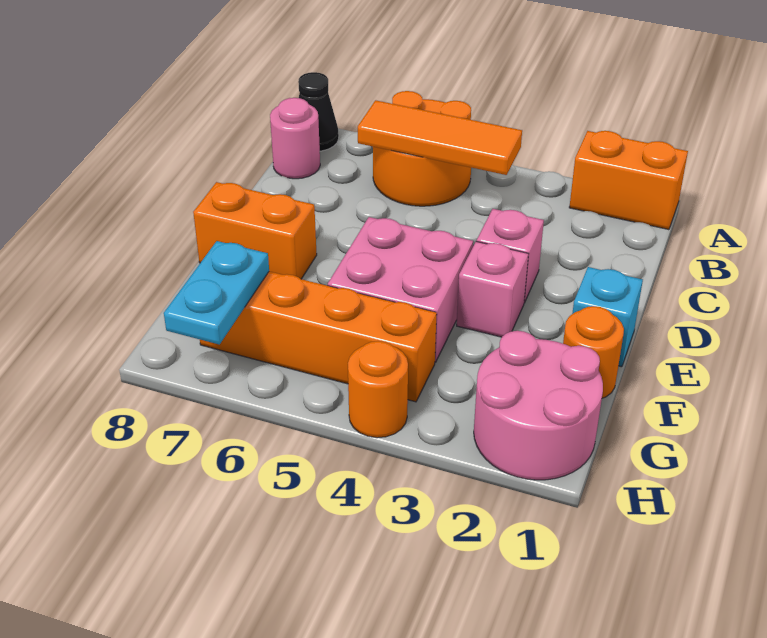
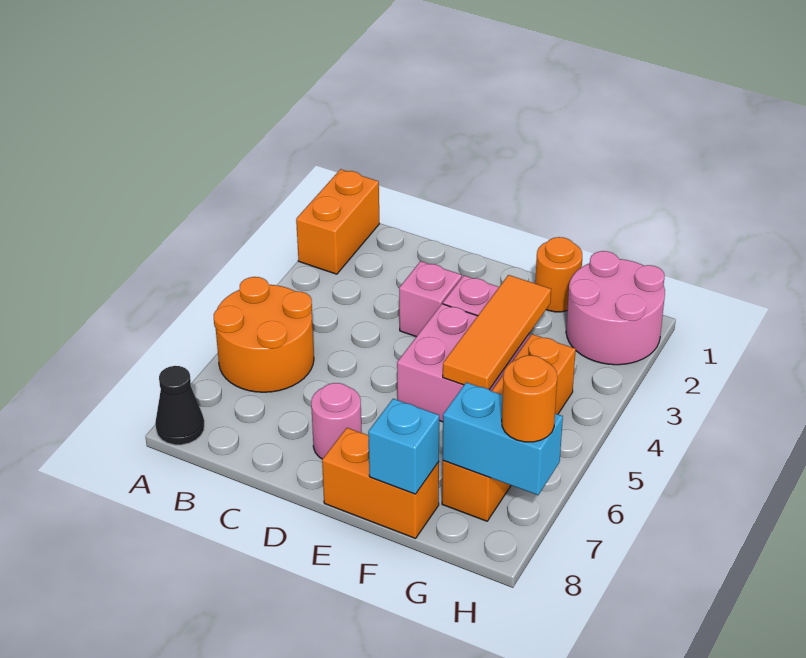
orange 1x3 tile [358,100,522,175] -> orange 1x3 tile moved to [443,275,551,390]
pink 1x1 round brick [270,98,320,179] -> pink 1x1 round brick moved to [311,383,362,459]
cyan 1x1 brick [572,267,643,367] -> cyan 1x1 brick moved to [368,399,439,494]
orange 1x2 brick [193,182,317,279] -> orange 1x2 brick turned to [322,428,439,538]
cyan 1x2 plate [164,241,269,345] -> cyan 1x2 brick [443,382,563,495]
orange 1x1 round brick [348,341,408,438] -> orange 1x1 round brick moved to [502,355,557,442]

